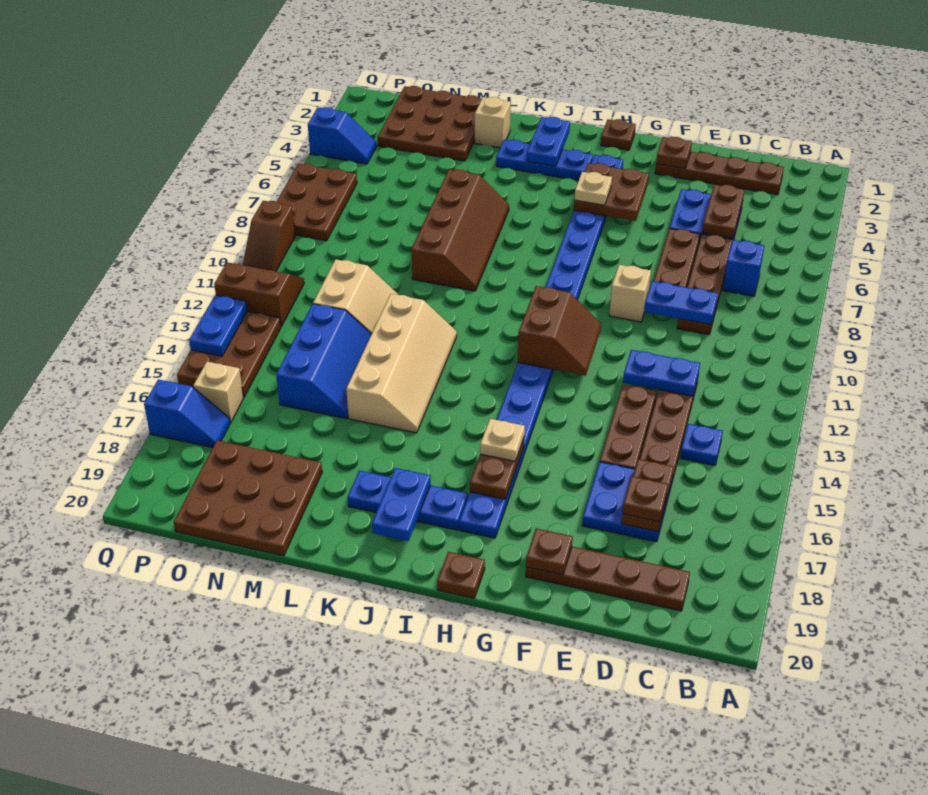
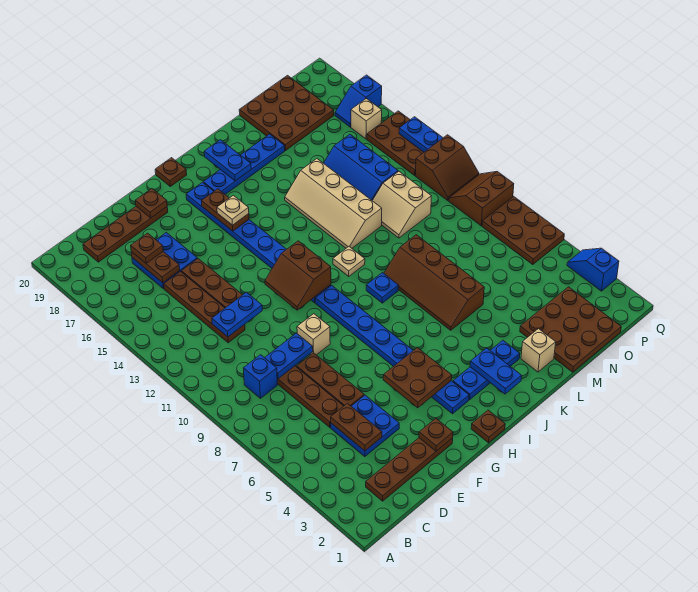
blue 1x1 brick [723,240,764,296] -> blue 1x1 brick moved to [244,355,277,398]
blue 1x1 plate [680,424,723,465] -> blue 1x1 plate moved to [366,273,399,303]
tan 1x1 plate [574,172,612,205] -> tan 1x1 plate moved to [333,247,365,276]
blue 1x3 plate [348,470,468,530] -> blue 1x4 plate [203,134,285,194]
blue 1x2 slope [308,107,376,164] -> blue 1x2 slope turned to [567,248,619,291]
brown 1x2 slope [243,201,295,272] -> brown 2x2 slope [449,172,514,226]

